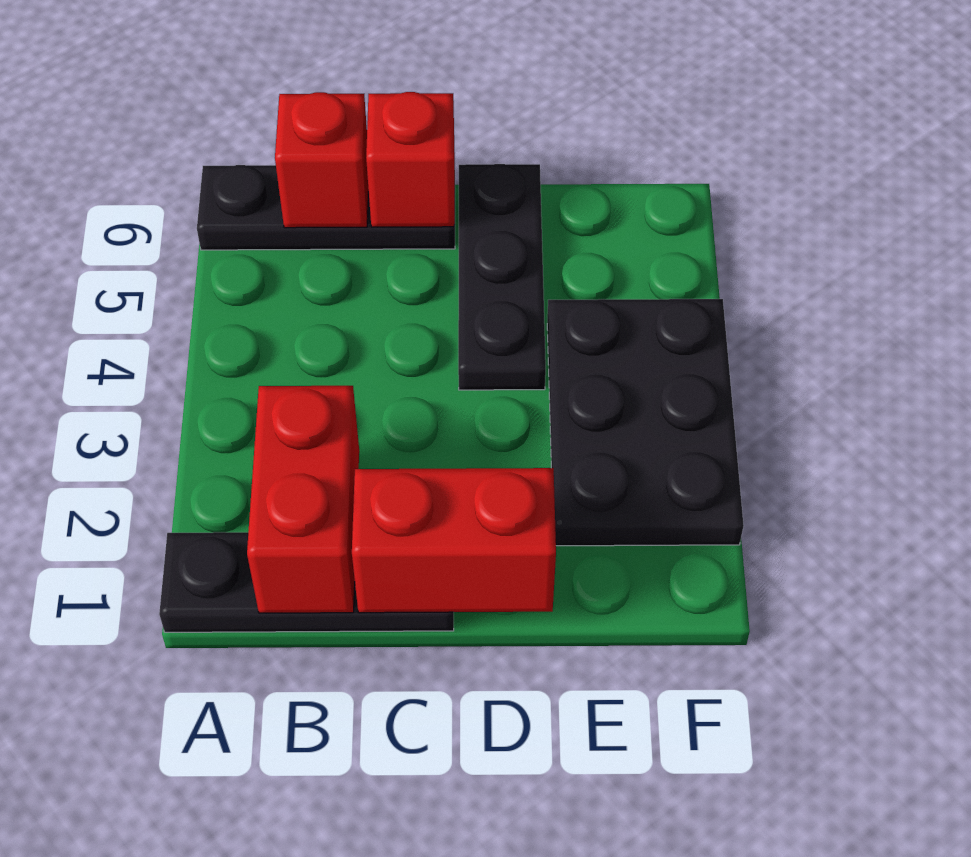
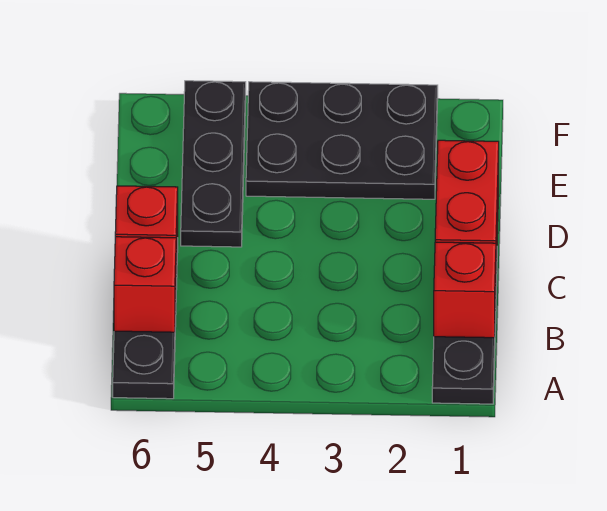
red 1x2 brick [247,386,359,613] -> red 1x1 brick [434,242,496,338]
black 1x3 plate [458,164,546,390] -> black 1x3 plate turned to [181,81,246,247]

